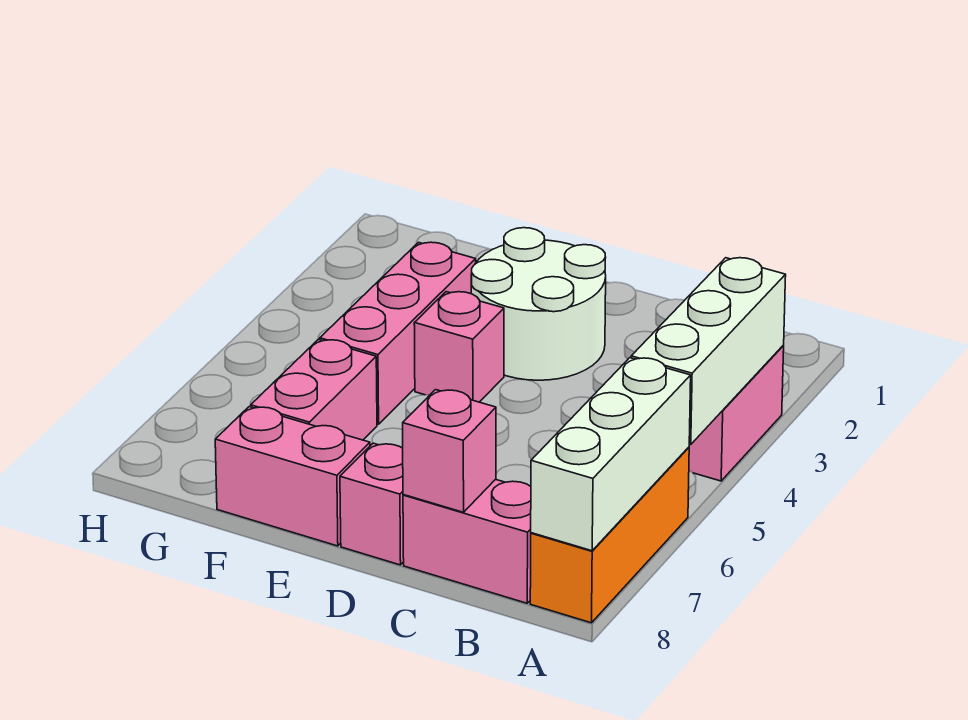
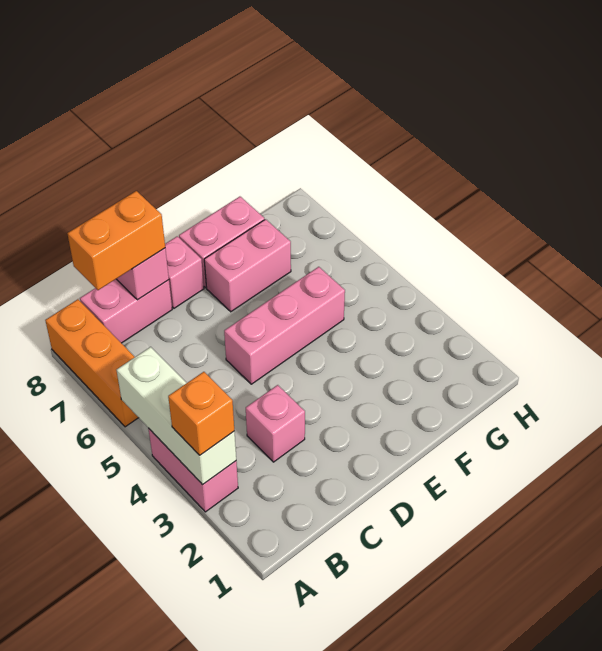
none -> orange 1x1 brick [168,372,234,455]
white 1x3 brick [531,358,691,551] -> none
none -> orange 1x2 brick [67,191,165,290]
white 2x2 round brick [471,228,606,380] -> none
pink 1x1 brick [414,292,504,402] -> pink 1x1 brick moved to [246,385,305,462]
pink 1x3 brick [320,242,476,424] -> pink 1x3 brick turned to [224,267,345,384]
pink 1x2 brick [251,339,377,440] -> pink 1x2 brick turned to [204,219,291,312]

